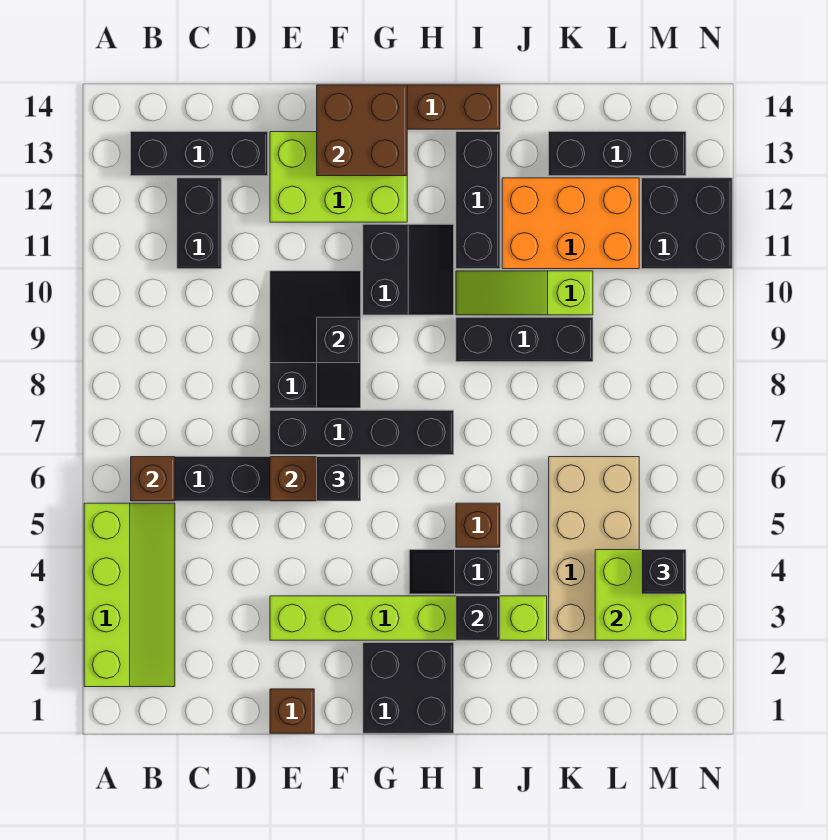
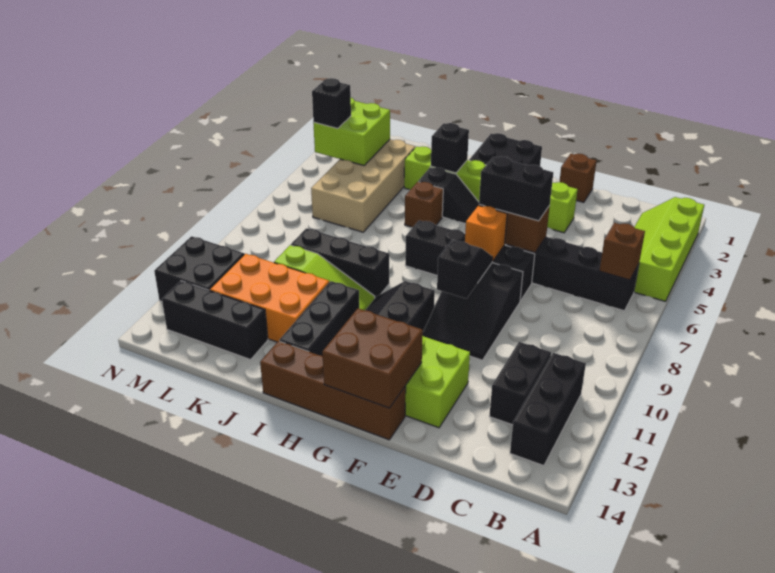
black 1x3 brick [131,132,268,176] -> black 1x3 brick turned to [510,353,586,466]
black 1x1 brick [317,457,361,501] -> black 1x2 brick [479,157,553,221]
none -> orange 1x1 brick [465,205,507,261]

